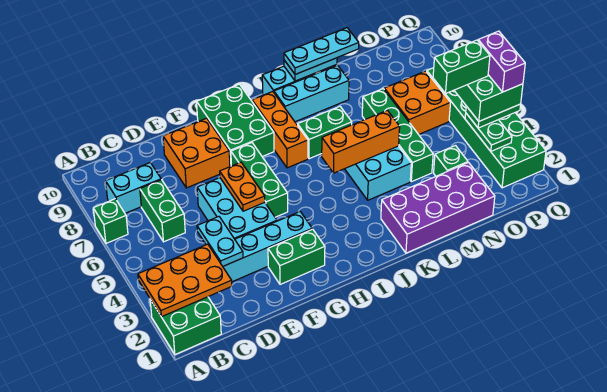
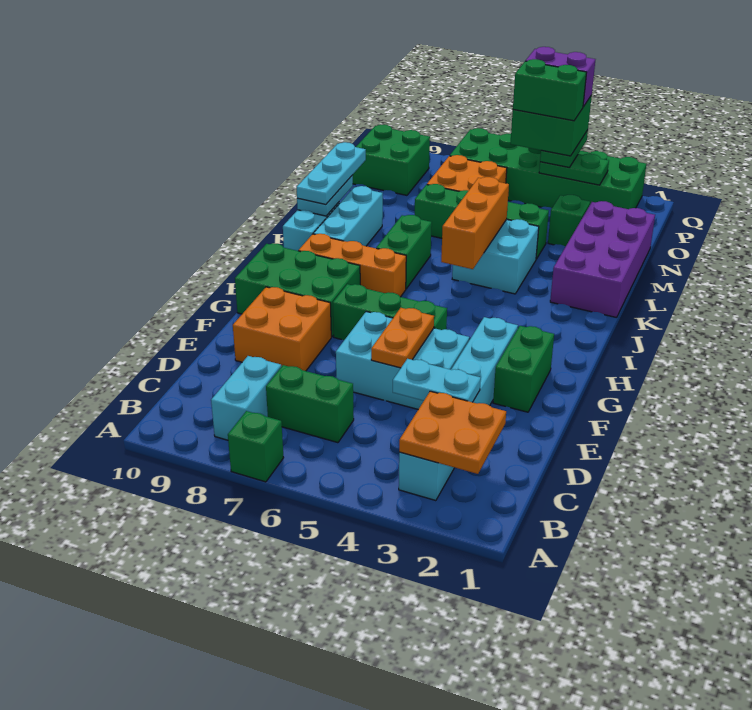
green 2x2 brick [150,297,221,354] -> green 2x2 brick moved to [353,125,430,195]
orange 2x3 plate [138,244,232,317] -> orange 2x2 plate [399,391,506,474]
orange 1x2 plate [220,162,265,211] -> orange 1x2 plate turned to [371,308,434,368]
green 1x2 brick [433,40,490,94] -> green 1x2 brick turned to [513,59,587,121]

